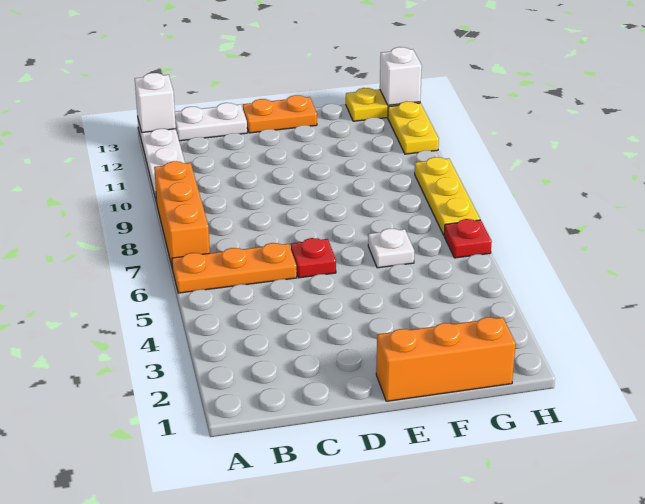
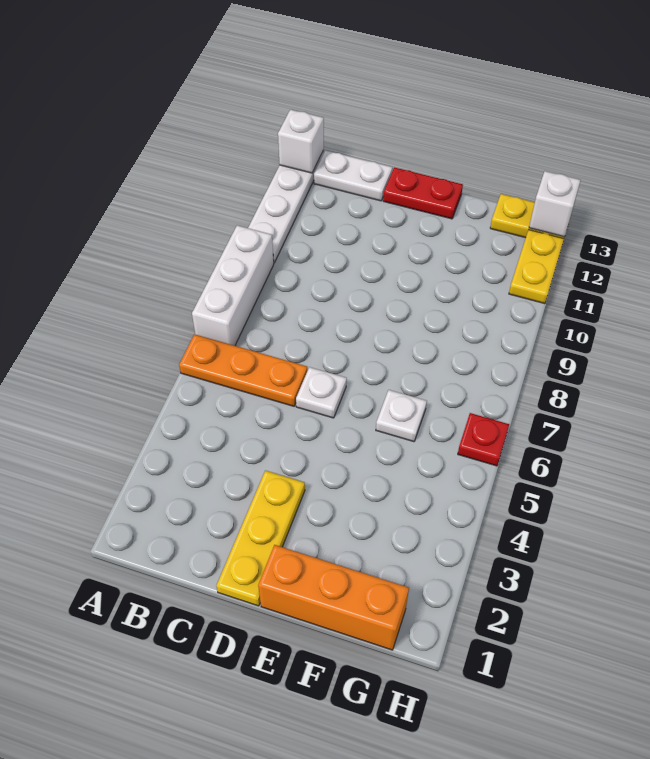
orange 1x3 brick [154,161,210,269] -> white 1x3 brick [192,225,274,346]
red 1x1 plate [291,238,336,278] -> white 1x1 plate [296,367,347,418]
orange 1x2 plate [243,95,317,133] -> red 1x2 plate [383,167,463,219]
yellow 1x3 plate [415,157,480,235] -> yellow 1x3 plate moved to [216,471,305,606]

